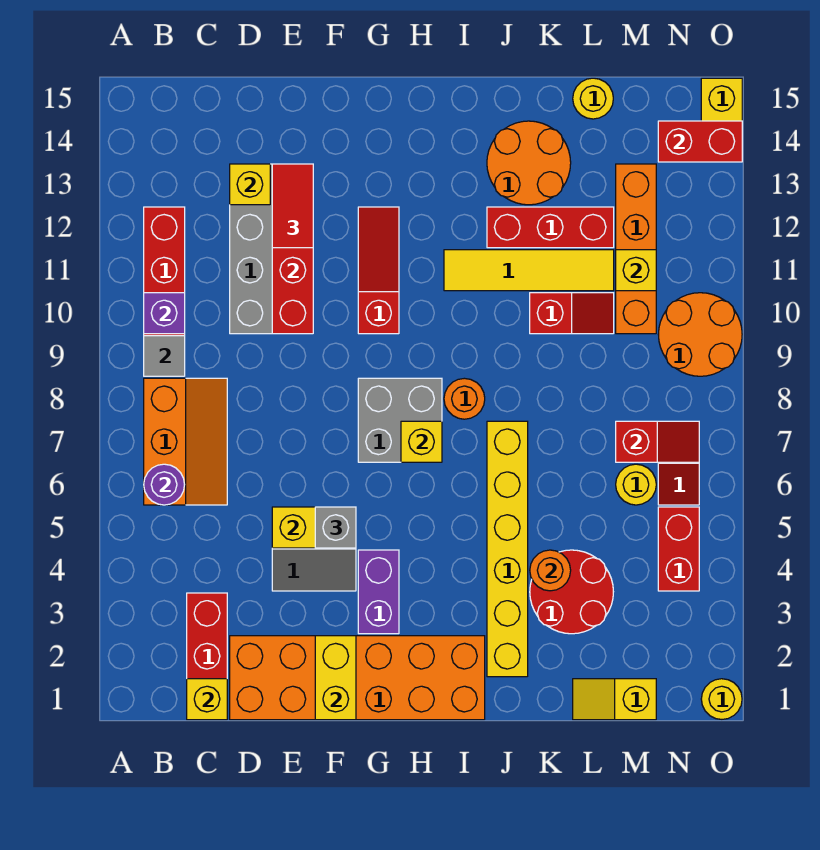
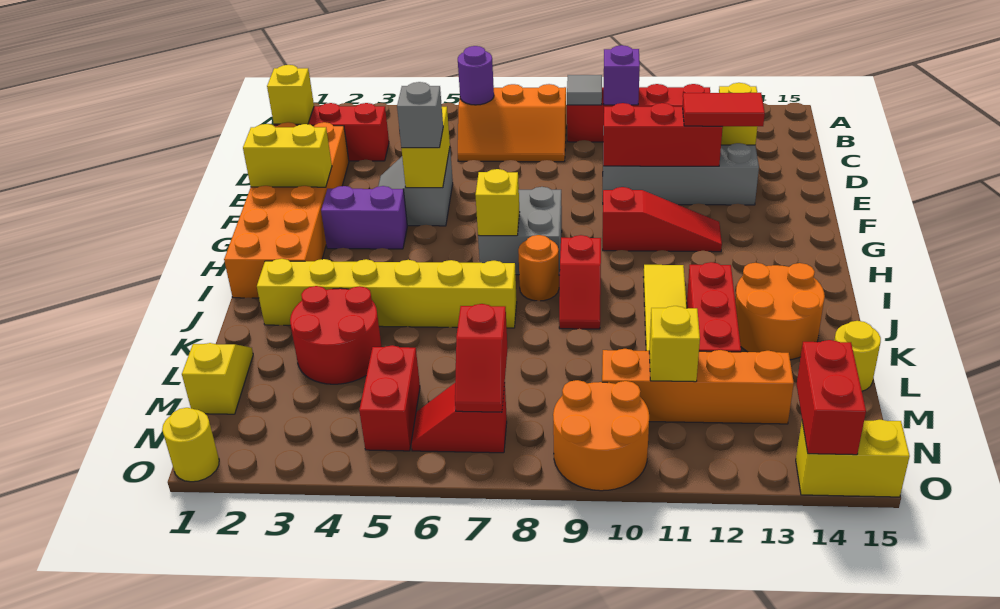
orange 1x1 round brick [530,550,571,591] -> none
red 1x2 slope [530,293,614,334] -> red 1x2 slope moved to [559,235,601,329]
yellow 1x1 round brick [616,464,656,505] -> none
red 1x2 brick [658,507,699,591] -> red 1x2 brick turned to [359,345,420,451]

